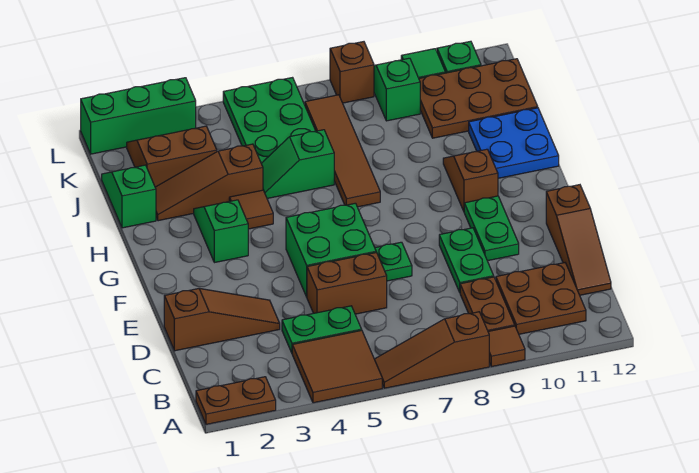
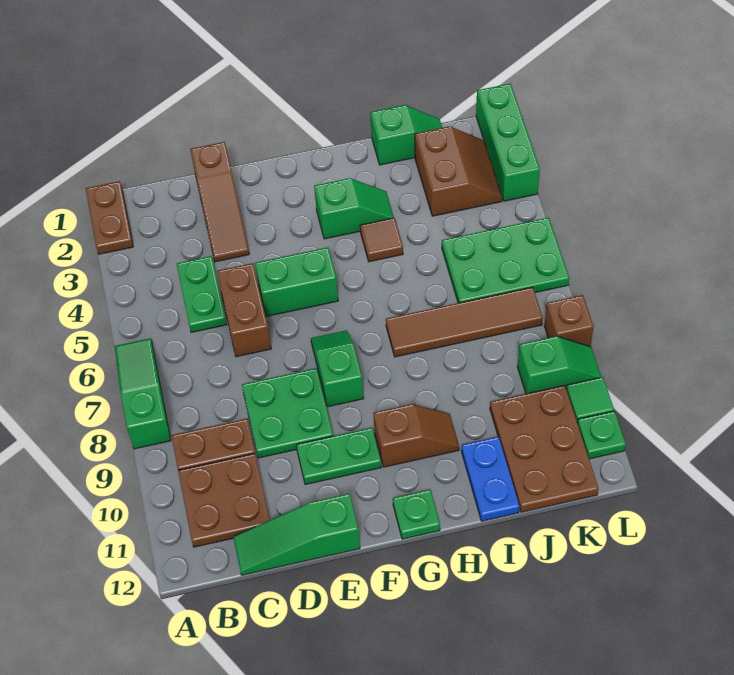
brown 2x2 tile [292,330,382,403] -> none
brown 1x3 slope [374,312,489,388] -> green 1x3 slope [115,338,171,449]
brown 1x1 tile [488,326,525,367] -> none
brown 1x3 slope [546,185,611,295] -> green 1x3 slope [233,494,360,575]
green 1x2 plate [439,228,494,292] -> green 2x2 plate [242,368,333,458]
green 2x2 brick [286,203,376,297] -> green 1x2 brick [255,247,338,316]
green 1x1 plate [375,242,412,281] -> green 1x1 plate moved to [393,490,440,539]
blue 2x2 plate [469,108,559,178] -> blue 1x2 plate [461,437,520,521]
brown 1x3 slope [155,144,263,221] -> none
green 1x2 slope [261,130,334,198] -> green 1x2 slope moved to [311,331,364,407]

